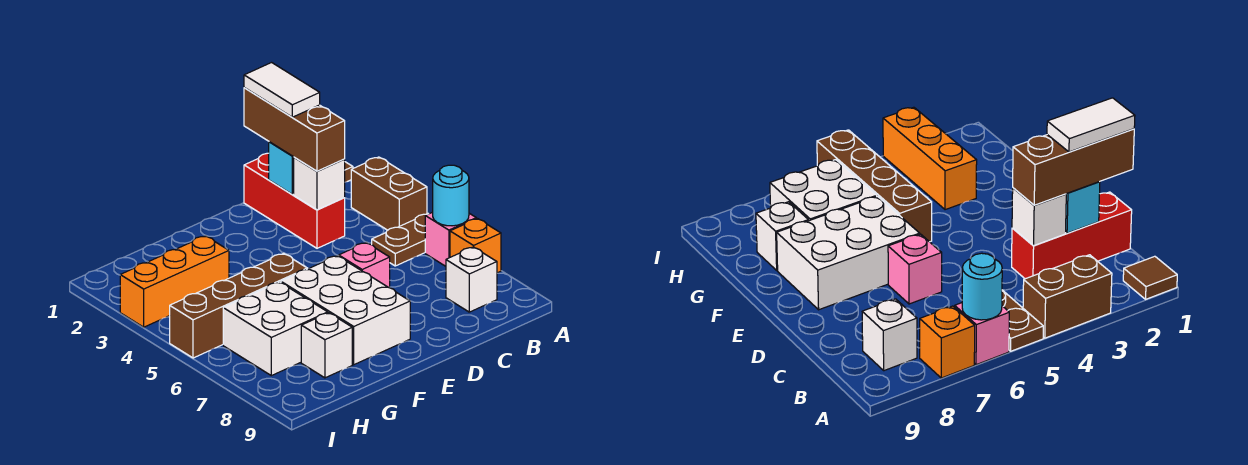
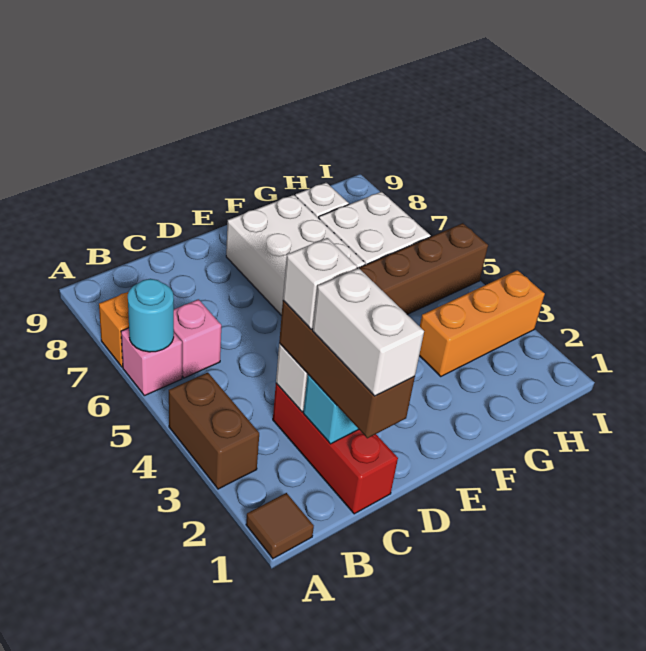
brown 1x2 plate [372,214,427,266] -> none
white 1x1 brick [446,247,497,312] -> white 1x1 brick moved to [283,238,357,329]
white 1x2 tile [244,63,320,117] -> white 1x2 brick [313,268,424,396]
pink 1x1 brick [339,243,390,288] -> pink 1x1 brick moved to [174,299,221,378]

